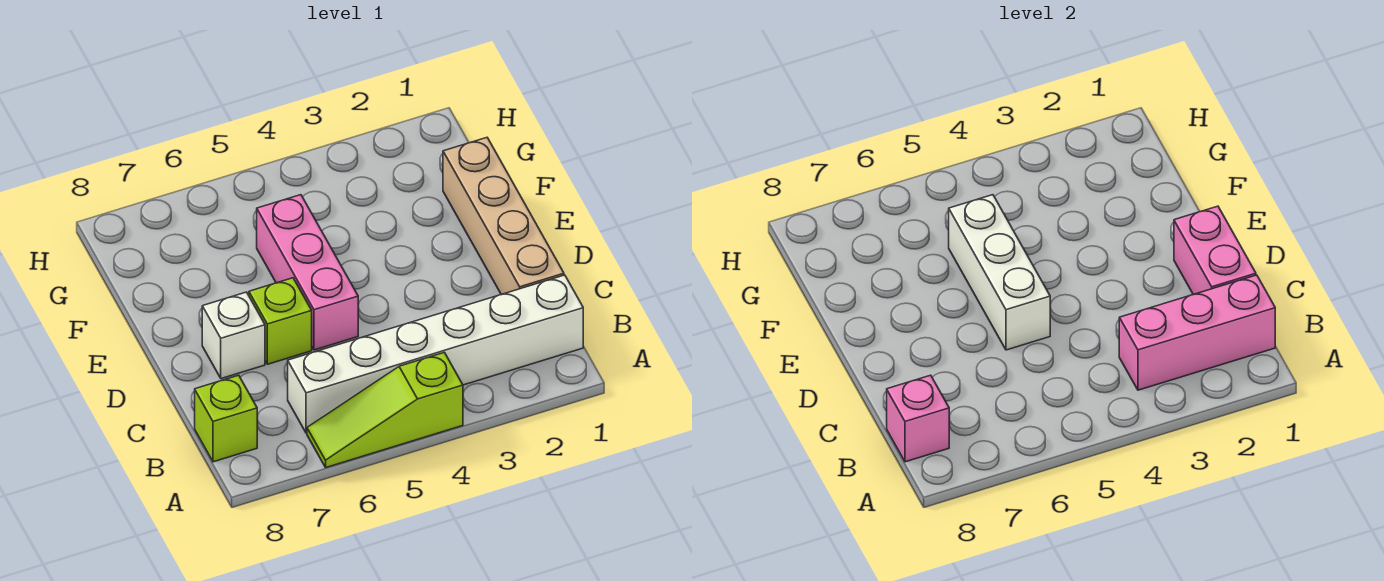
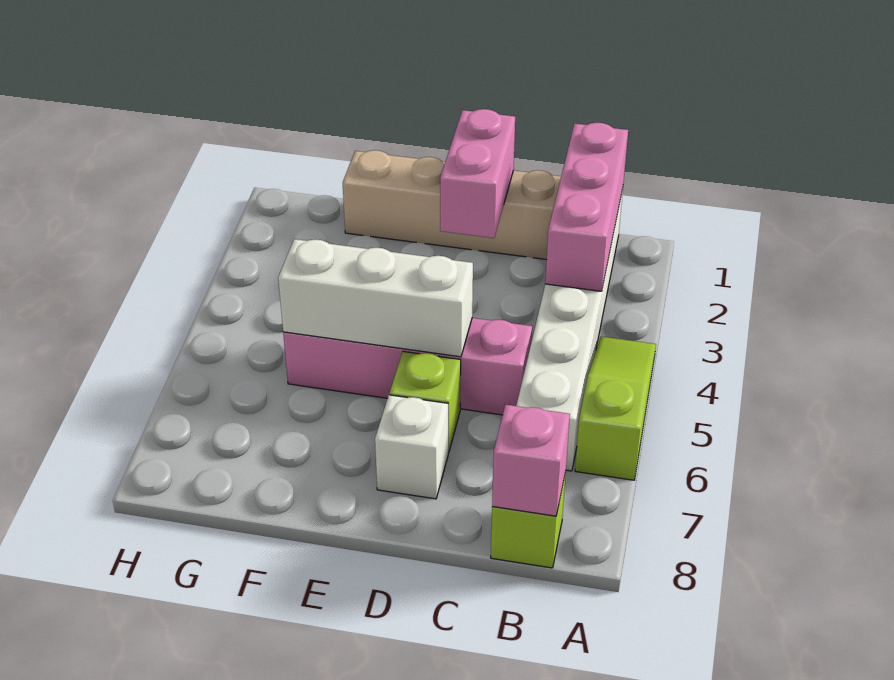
lime 1x3 slope [307,352,463,467] -> lime 1x3 slope turned to [575,336,656,480]
pink 1x2 brick [1174,206,1256,294] -> pink 1x2 brick turned to [440,109,515,238]
pink 1x3 brick [257,195,358,350] -> pink 1x4 brick [283,318,532,415]

